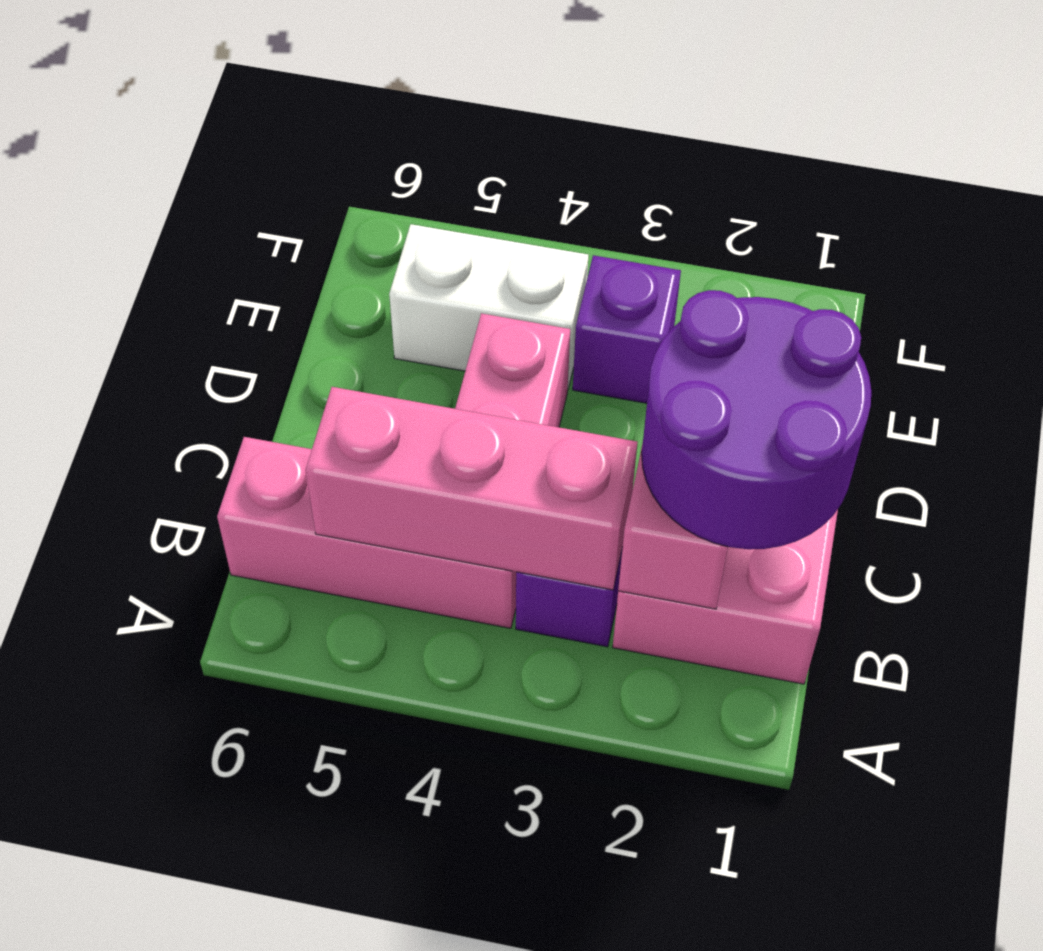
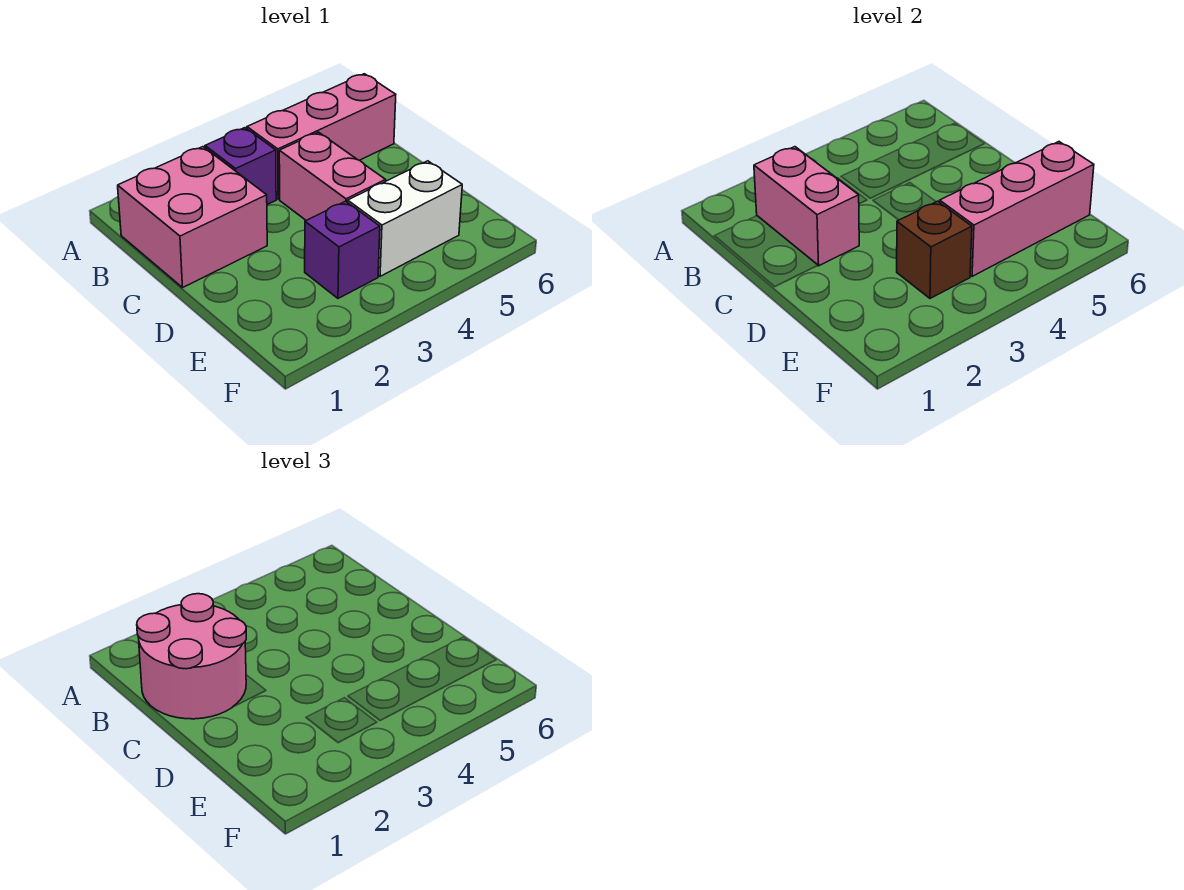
purple 2x2 round brick [642,290,871,549] -> pink 2x2 round brick [137,594,246,719]
pink 1x3 brick [306,387,638,590] -> pink 1x3 brick moved to [940,142,1094,276]
none -> brown 1x1 brick [897,201,972,298]

